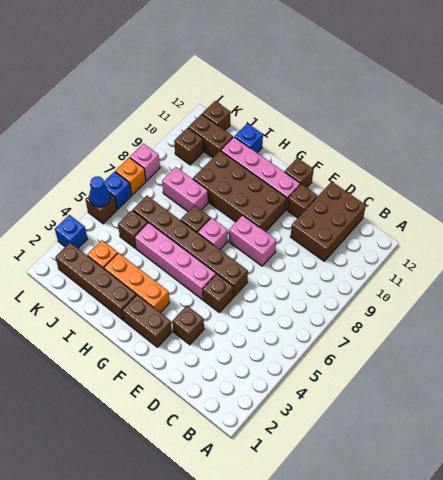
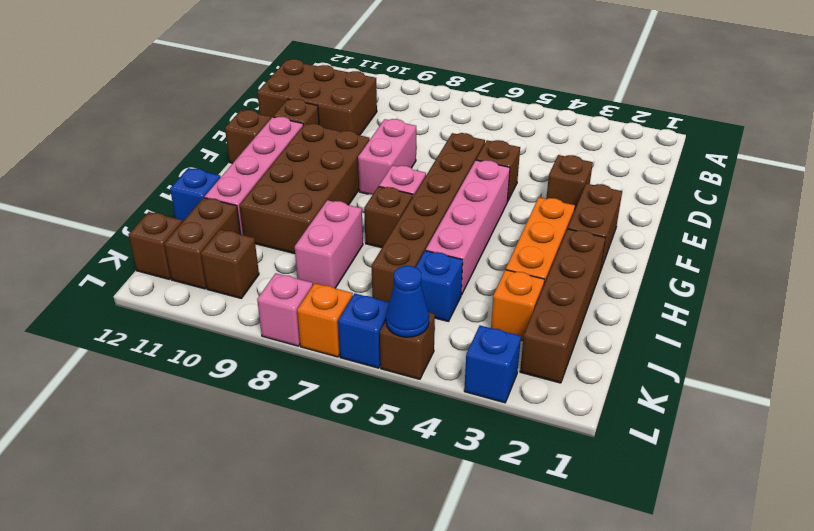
brown 1x1 brick [118,210,148,248] -> blue 1x1 brick [416,251,463,322]

